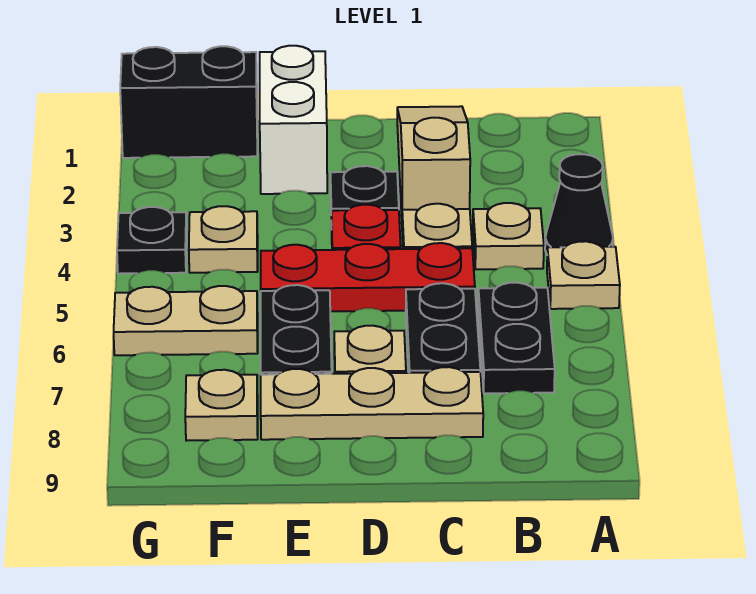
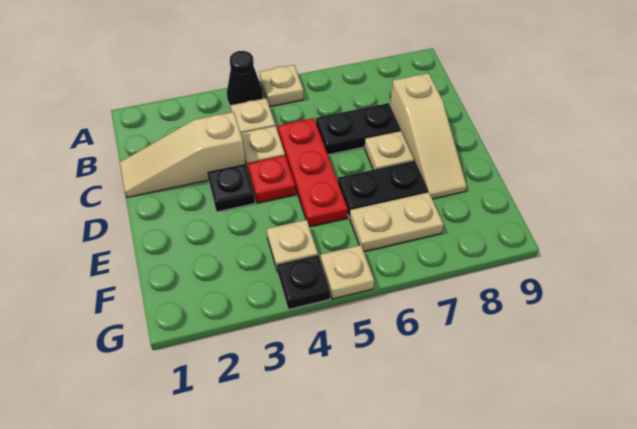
black 1x2 plate [478,283,555,393] -> none
tan 1x3 plate [261,367,483,440] -> tan 1x3 slope [390,73,467,199]
white 1x2 brick [260,46,327,194] -> none
black 1x2 brick [120,46,257,158] -> none
tan 1x2 plate [114,286,258,355] -> tan 1x2 plate turned to [350,192,443,251]
tan 1x1 plate [185,370,258,441] -> tan 1x1 plate moved to [320,245,374,299]

